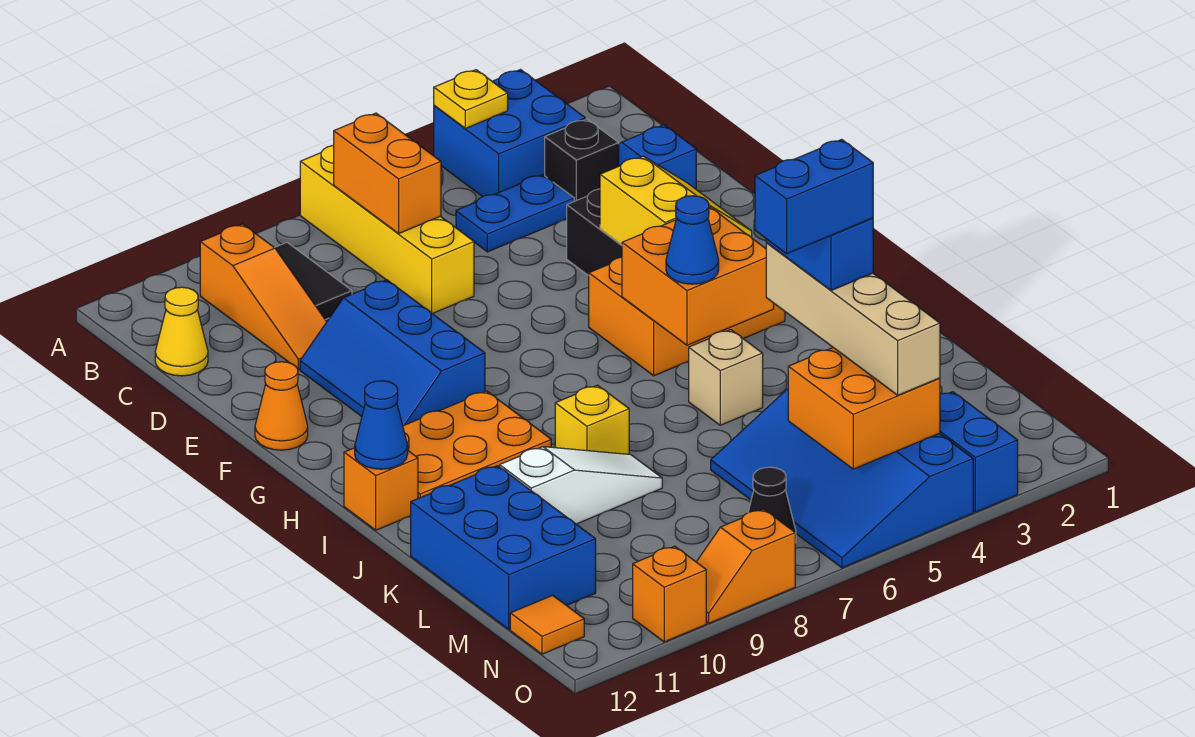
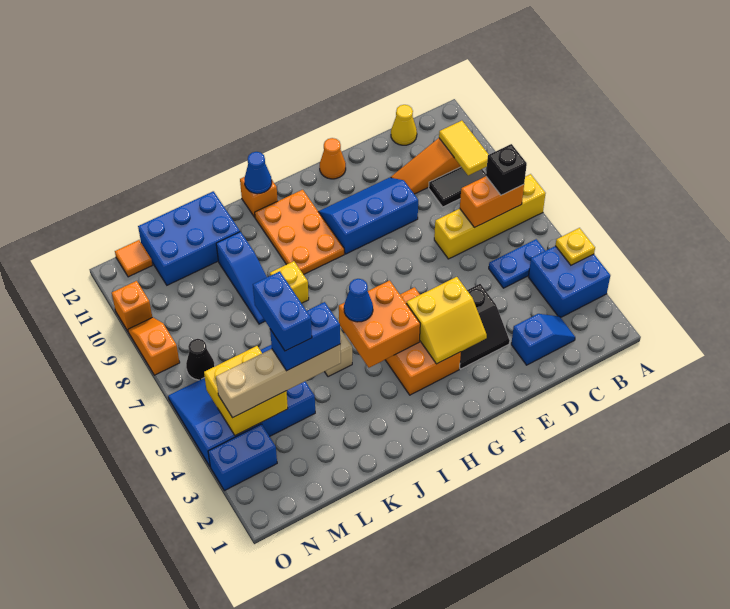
none -> yellow 1x2 tile [439,121,489,175]
black 1x1 brick [545,119,619,201] -> black 1x1 brick moved to [486,144,527,195]
blue 1x2 plate [456,175,574,252] -> blue 1x2 plate turned to [489,239,545,288]
white 1x3 slope [500,447,662,524] -> blue 1x3 slope [216,232,267,324]
orange 2x2 brick [788,348,940,469] -> yellow 2x2 brick [204,346,288,435]

